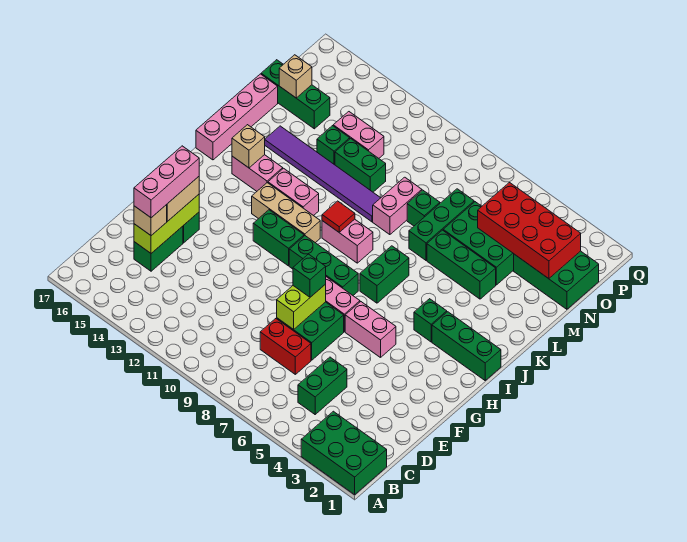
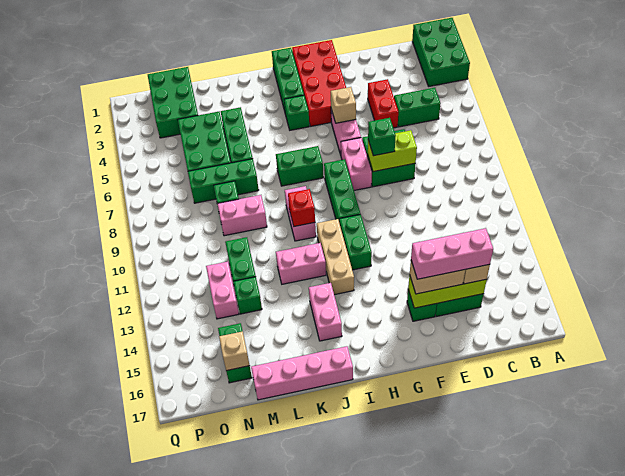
red 1x2 brick [260,319,311,374] -> red 1x2 brick moved to [368,79,398,128]
red 1x1 tile [322,201,355,232] -> red 1x1 brick [288,189,315,227]
pink 1x2 brick [268,168,319,216] -> pink 1x2 brick turned to [276,243,326,284]
tan 1x1 brick [232,125,265,168] -> tan 1x1 brick moved to [331,87,356,123]
purple 1x6 tile [265,126,380,222] -> none
red 2x4 brick [478,183,581,279] -> red 2x4 brick moved to [292,40,346,126]
green 1x3 brick [261,60,330,129] -> green 1x2 brick [218,323,252,383]

